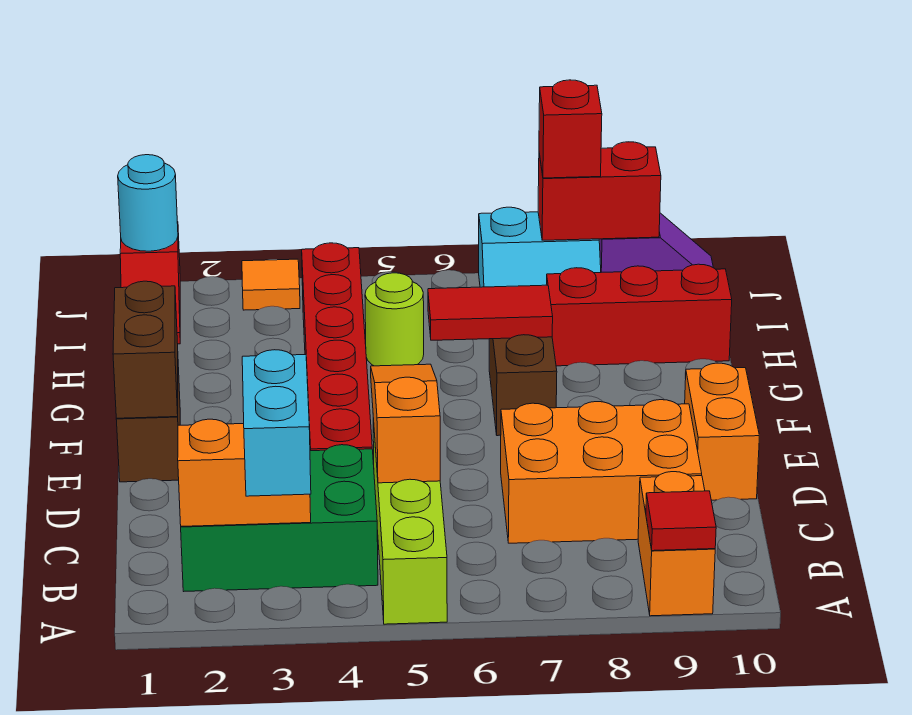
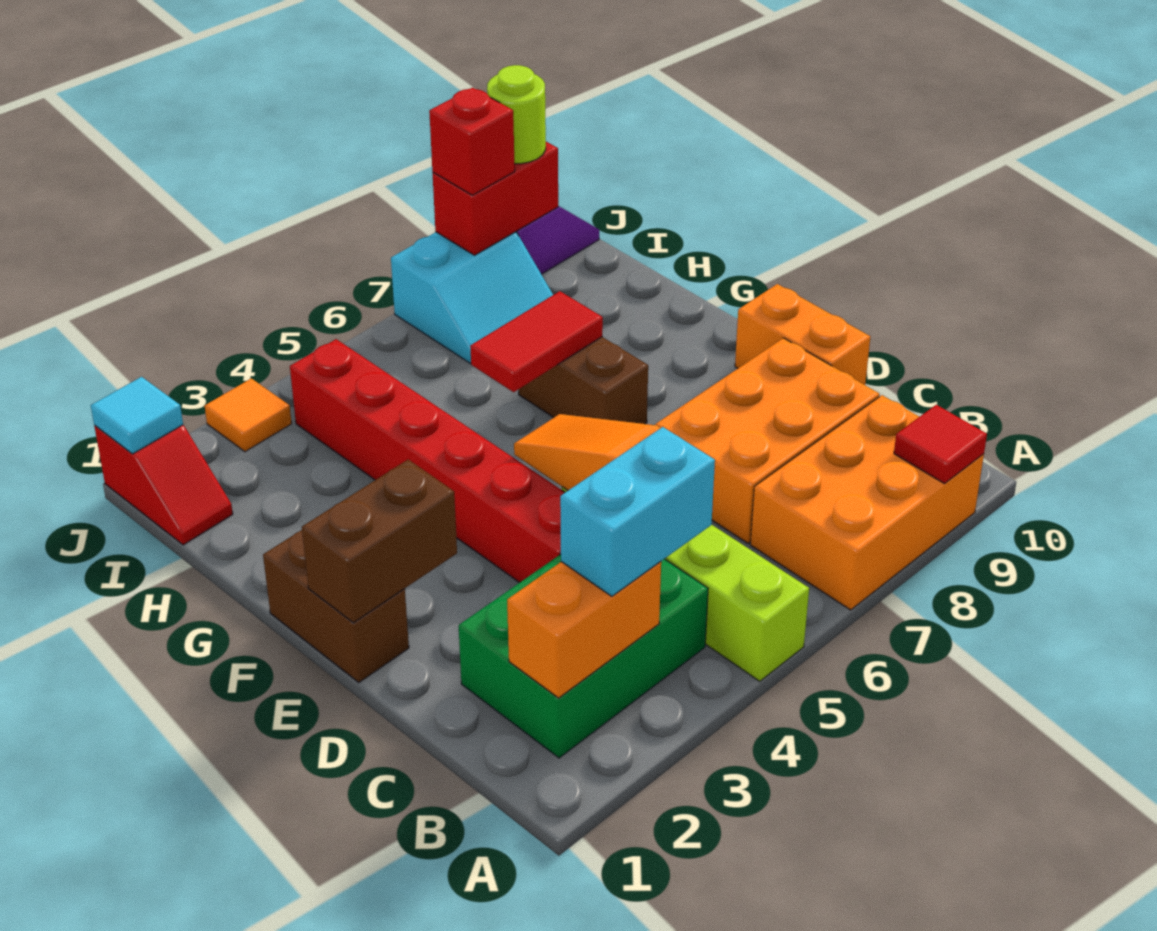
cyan 1x2 brick [242,350,311,496] -> cyan 1x2 brick turned to [560,427,715,596]
orange 1x2 brick [638,472,715,616] -> orange 2x3 brick [750,395,984,610]
brown 1x2 brick [113,281,178,418] -> brown 1x2 brick turned to [302,460,457,623]
lime 1x1 round brick [365,273,424,366] -> lime 1x1 round brick moved to [487,65,546,164]
red 1x3 brick [546,264,732,366] -> none
cyan 1x1 round brick [118,155,178,251] -> cyan 1x1 tile [91,377,183,454]

